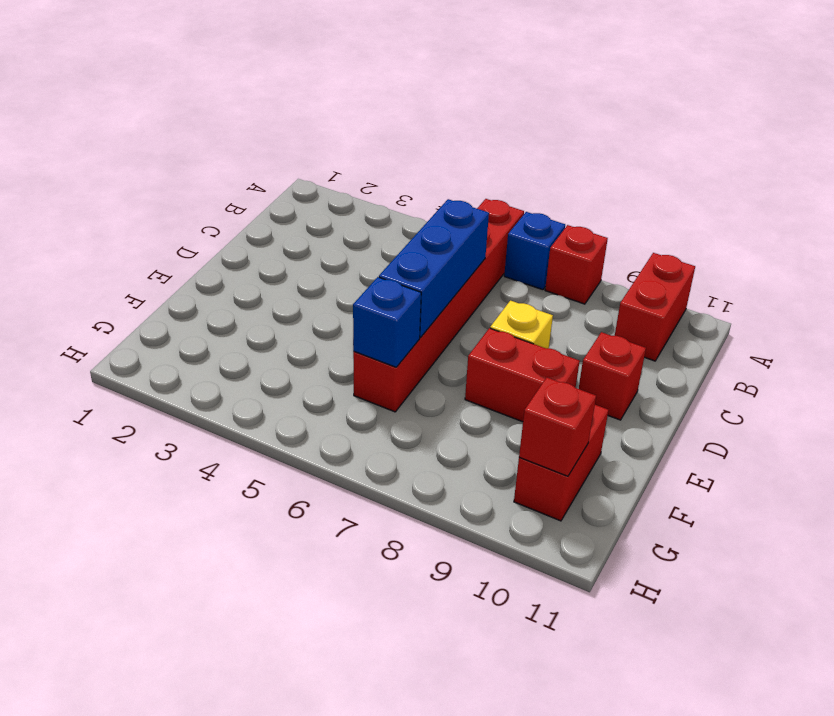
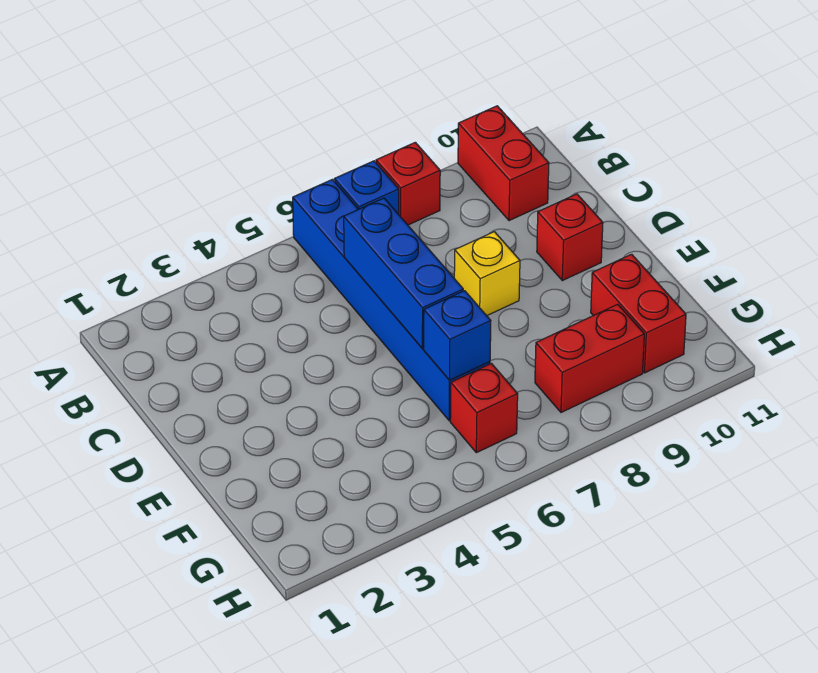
red 1x6 brick [353,199,524,412] -> blue 1x6 brick [293,179,490,421]
red 1x2 brick [465,328,580,422] -> red 1x2 brick moved to [535,304,644,412]
red 1x1 brick [519,377,596,476] -> red 1x1 brick moved to [450,363,518,453]

